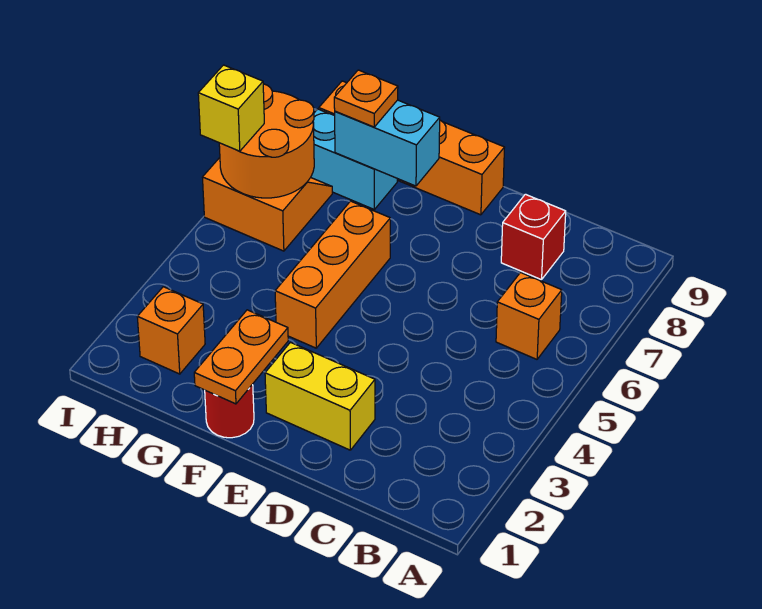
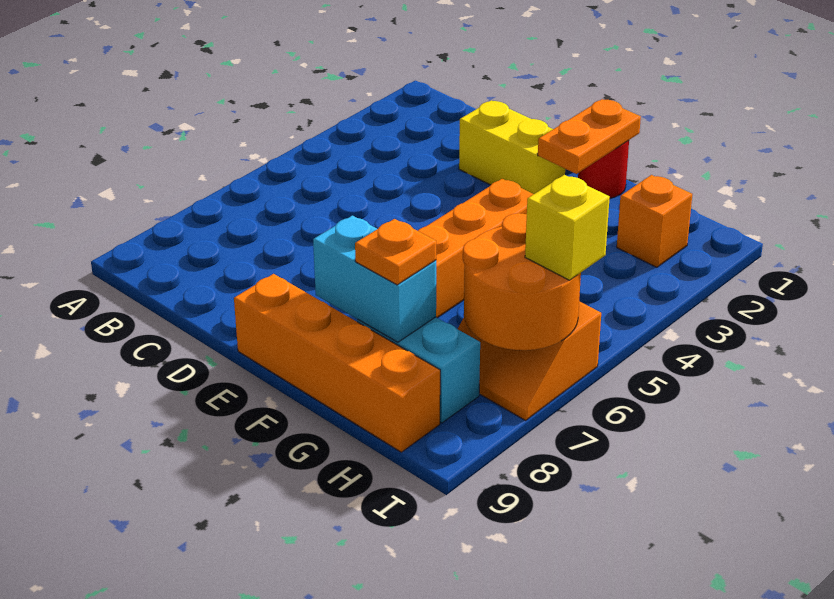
orange 1x1 brick [496,273,562,359] -> none
red 1x1 brick [501,194,566,280] -> none

